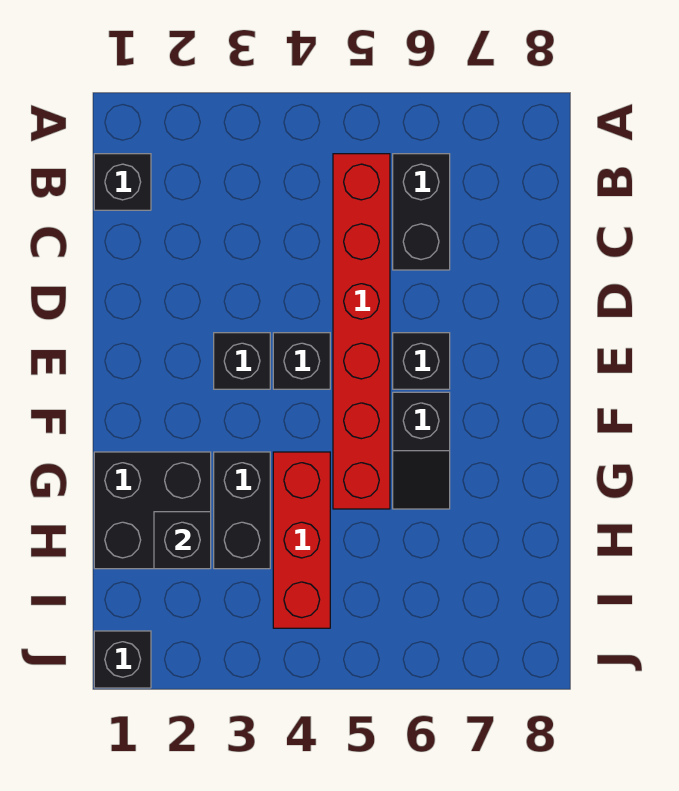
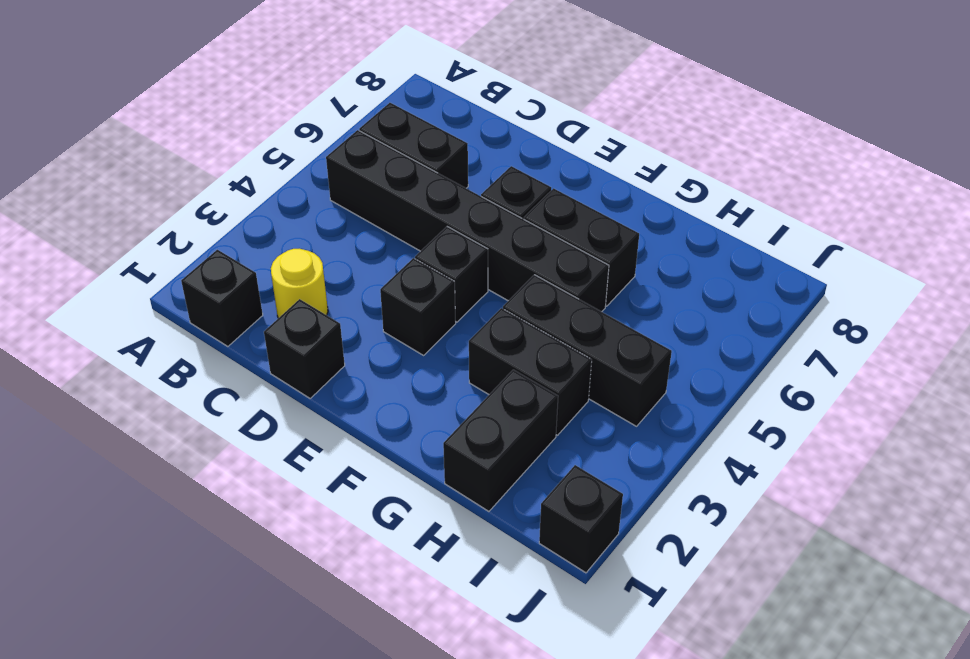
red 1x6 brick [333,154,390,509] -> black 1x6 brick [326,130,609,312]
none -> yellow 1x1 round brick [271,249,328,318]
black 1x2 slope [393,392,450,509] -> black 1x2 brick [524,188,639,306]
black 2x2 brick [94,452,211,569] -> black 1x2 brick [443,370,558,511]
red 1x3 brick [273,452,330,628] -> black 1x3 brick [503,275,672,426]
black 1x1 brick [154,512,211,569] -> black 1x1 brick moved to [264,299,345,398]

